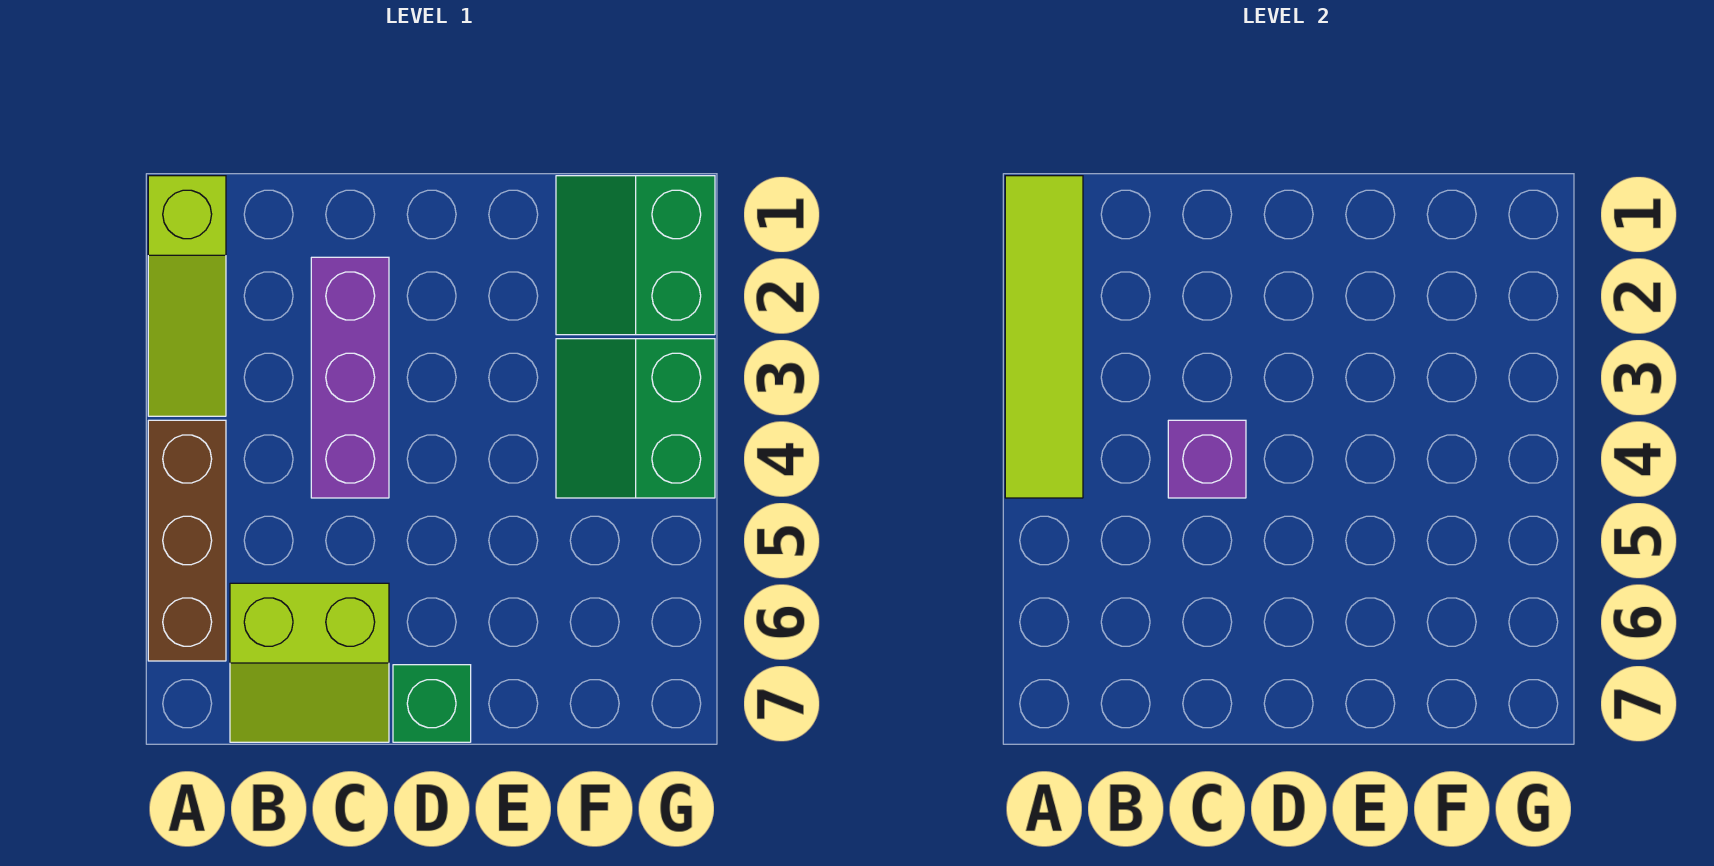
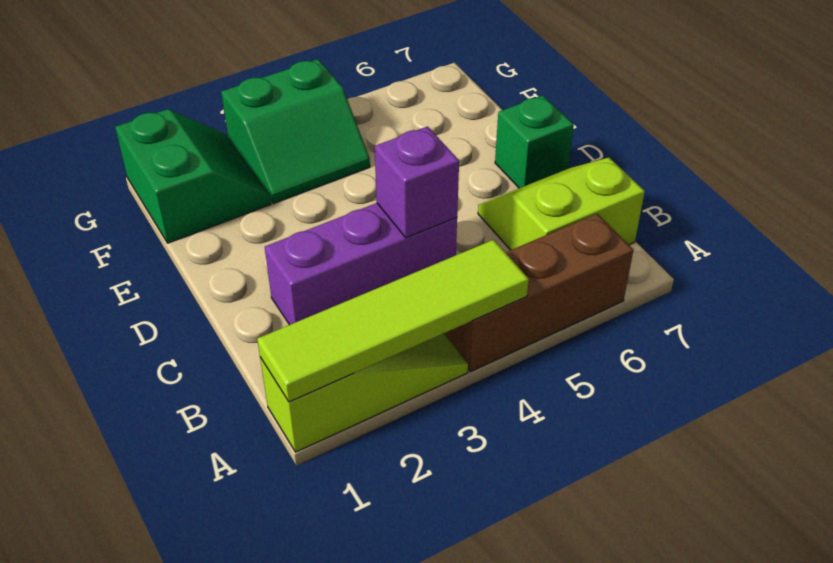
lime 2x2 slope [230,583,389,742] -> lime 2x2 slope turned to [478,157,645,250]
green 2x2 slope [556,176,715,335] -> green 2x2 slope turned to [115,109,271,243]

